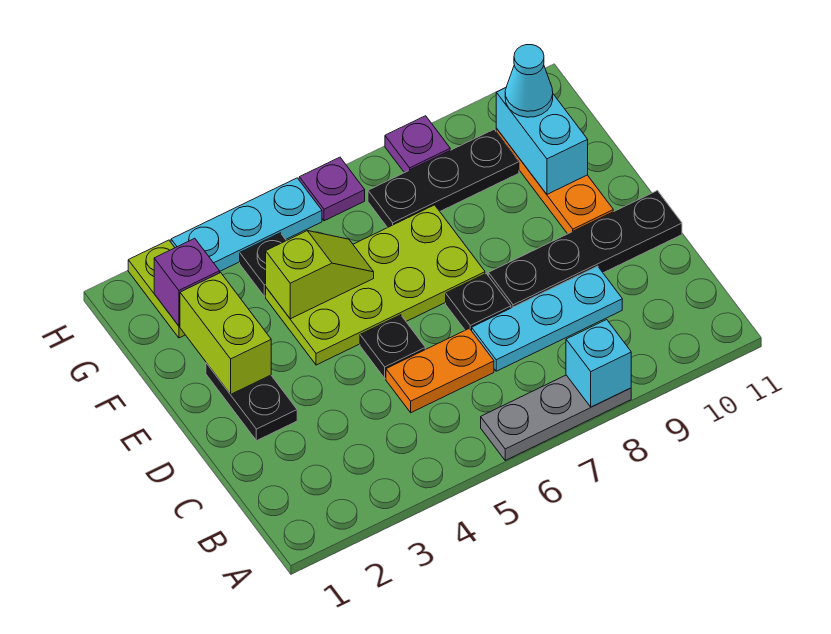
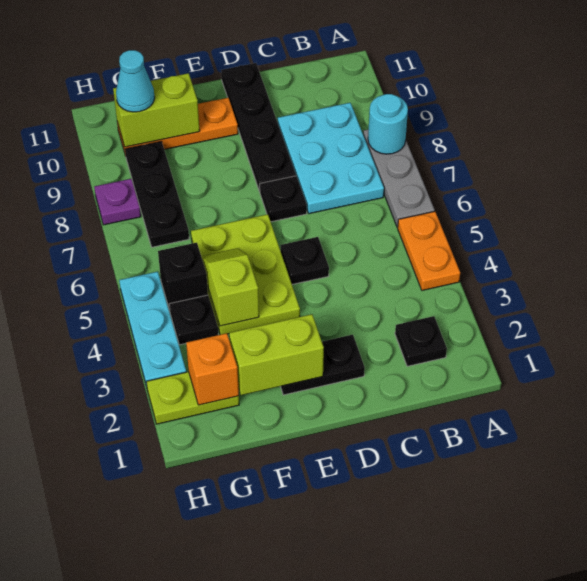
cyan 1x1 brick [566,320,631,407] -> cyan 1x1 round brick [368,94,408,154]
none -> black 1x1 plate [395,316,447,366]
orange 1x2 plate [386,328,494,413] -> orange 1x2 plate moved to [398,211,460,290]
cyan 1x3 plate [472,266,622,371] -> cyan 2x3 plate [278,103,384,214]
lime 2x4 plate [266,205,485,365] -> lime 2x3 plate [191,214,300,335]
cyan 1x2 brick [496,88,588,194] -> lime 1x2 brick [113,73,200,147]
purple 1x1 brick [154,238,220,326] -> orange 1x1 brick [186,333,239,405]
none -> black 1x1 brick [158,243,208,311]
purple 1x1 plate [299,157,365,221] -> none

